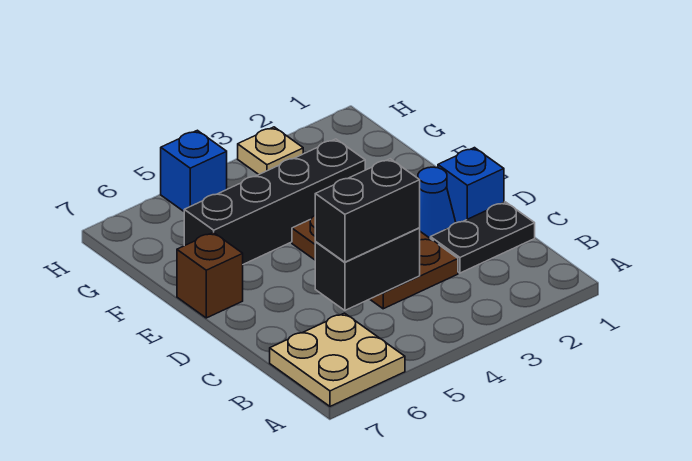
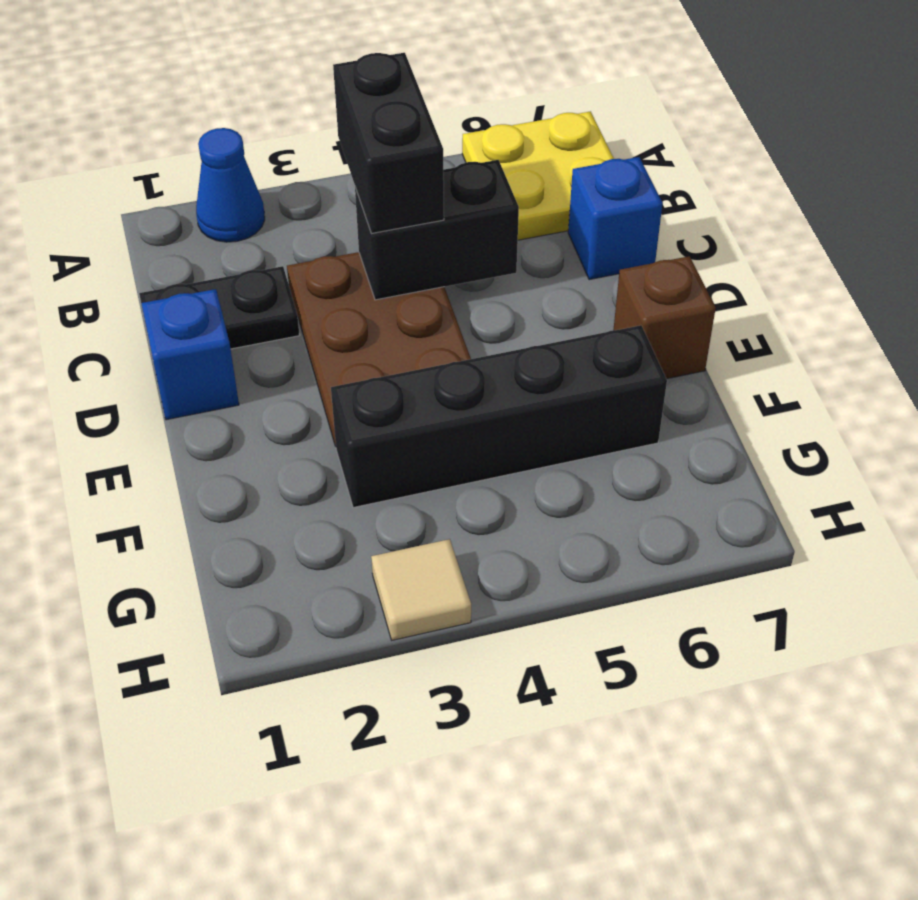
tan 2x2 plate [270,313,405,406] -> yellow 2x2 plate [462,111,614,240]
black 1x2 brick [315,159,420,262] -> black 1x2 brick turned to [333,53,444,234]
blue 1x1 cone [418,167,456,238] -> blue 1x1 cone moved to [196,128,265,242]
tan 1x1 plate [238,127,303,174] -> tan 1x1 tile [371,539,471,640]
blue 1x1 brick [161,130,227,211] -> blue 1x1 brick moved to [568,157,663,280]

